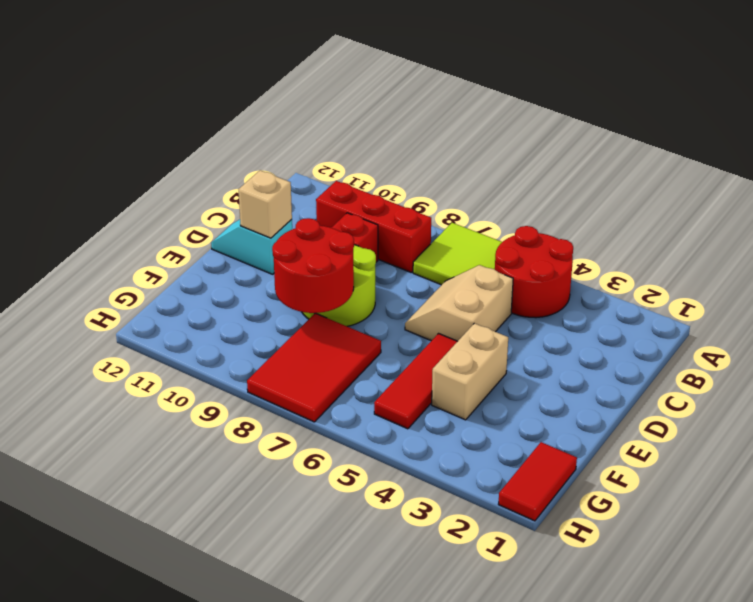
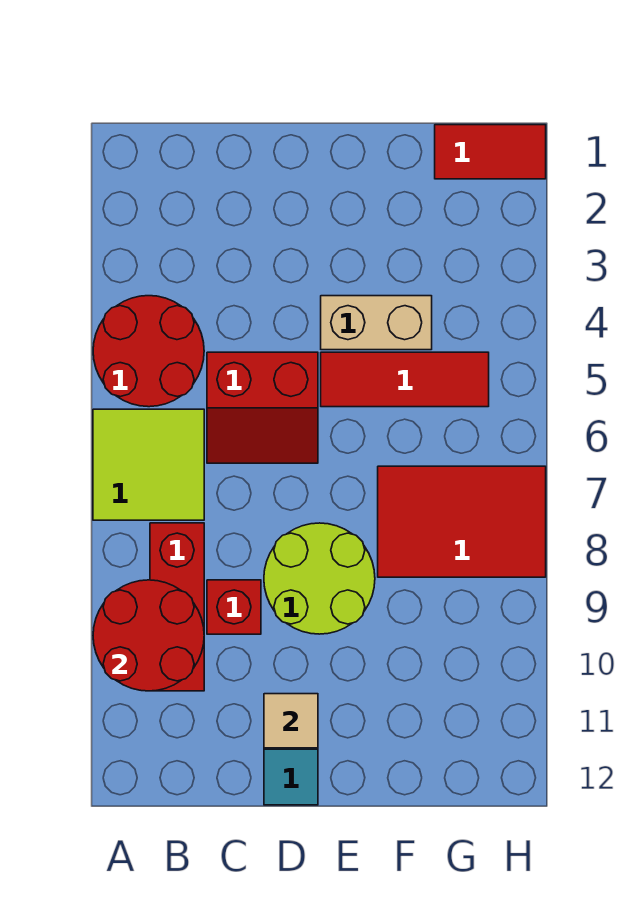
tan 2x2 slope [405,265,513,341] -> red 2x2 slope [207,352,318,463]
tan 1x1 brick [238,170,292,238] -> tan 1x1 tile [264,694,318,748]
red 2x2 round brick [272,218,354,313] -> red 2x2 round brick moved to [93,580,204,691]

